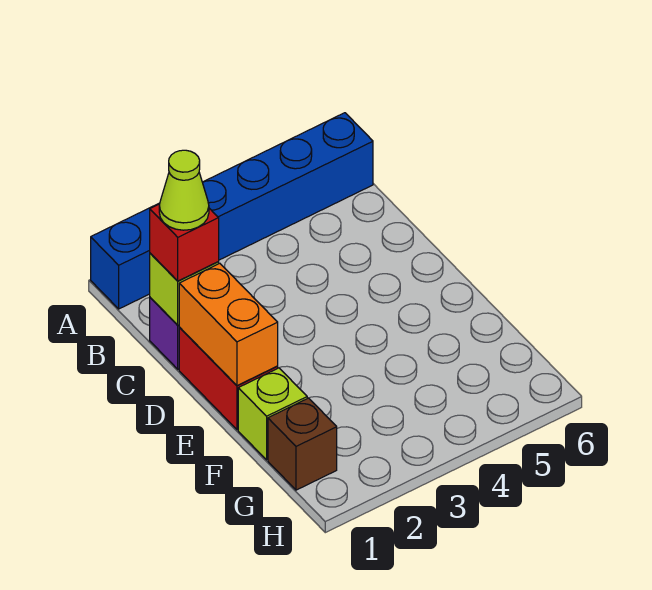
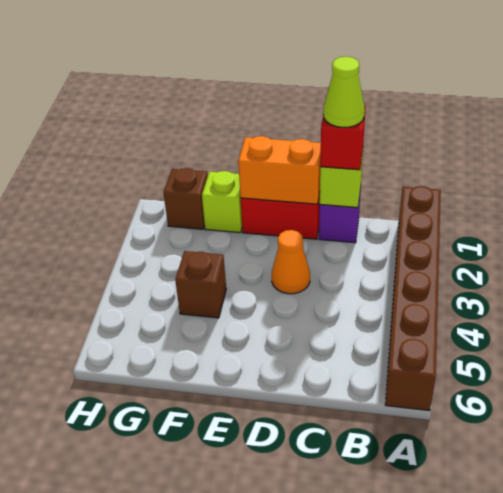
blue 1x6 brick [91,113,373,309] -> brown 1x6 brick [385,186,441,411]
none -> orange 1x1 cone [272,230,310,294]
none -> brown 1x1 brick [175,251,226,318]

